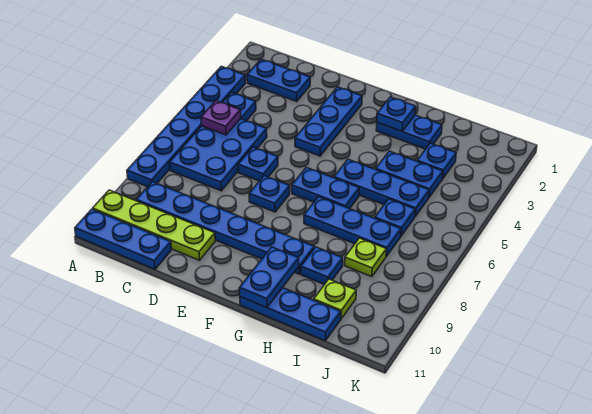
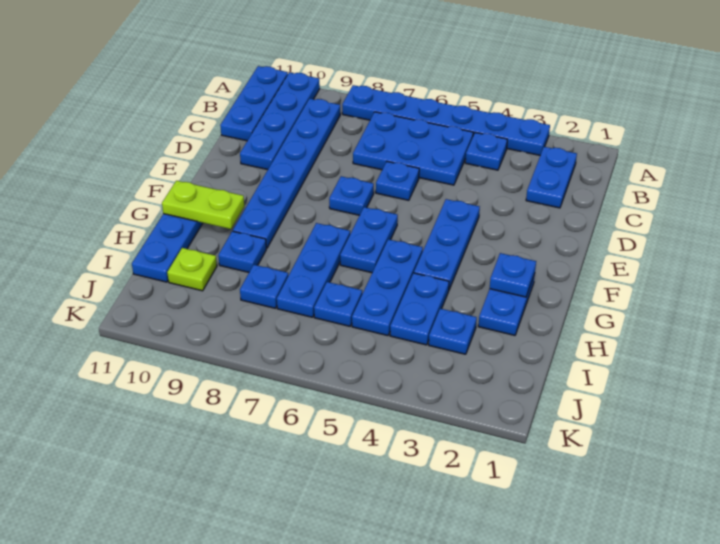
lime 1x4 plate [93,190,215,260] -> blue 1x4 plate [240,72,320,170]
purple 1x1 plate [201,101,241,135] -> none
blue 1x3 plate [295,87,362,156] -> blue 1x3 plate turned to [414,199,480,290]
blue 1x2 plate [240,247,299,308] -> lime 1x2 plate [162,181,244,229]
lime 1x1 plate [345,238,386,277] -> blue 1x1 plate [240,265,288,308]

